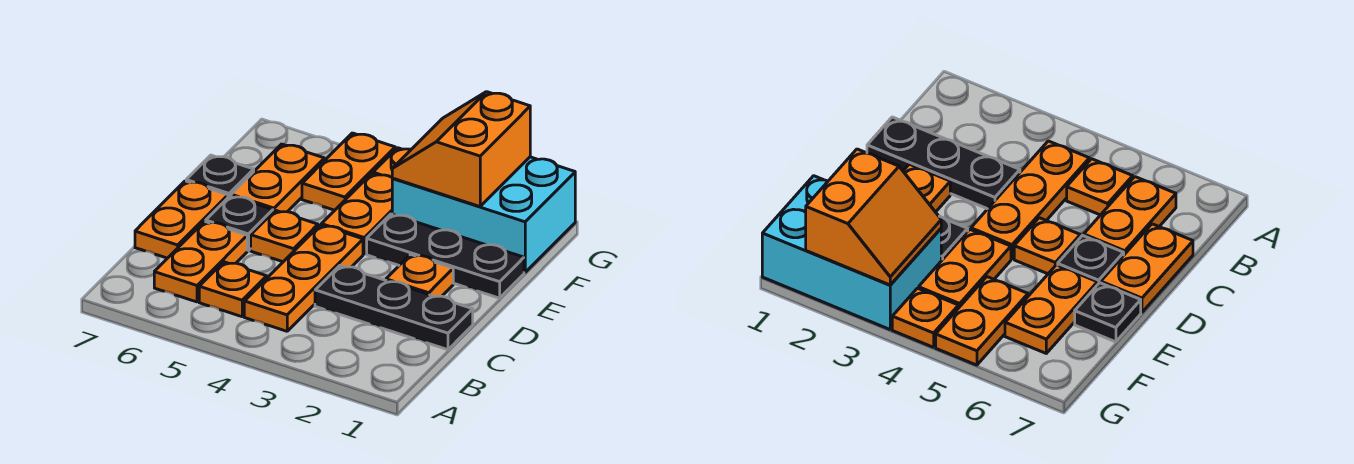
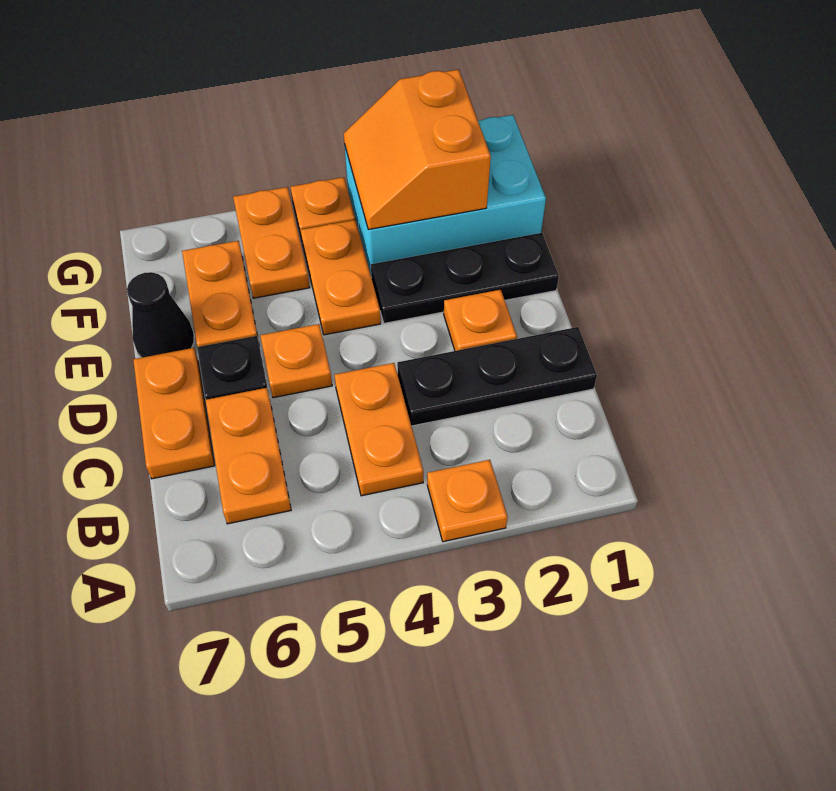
orange 1x3 plate [244,225,363,331] -> orange 1x2 plate [334,363,423,496]
orange 1x1 plate [199,262,267,317] -> orange 1x1 plate moved to [427,460,508,542]
black 1x1 plate [186,155,254,197] -> black 1x1 cone [127,272,194,358]

